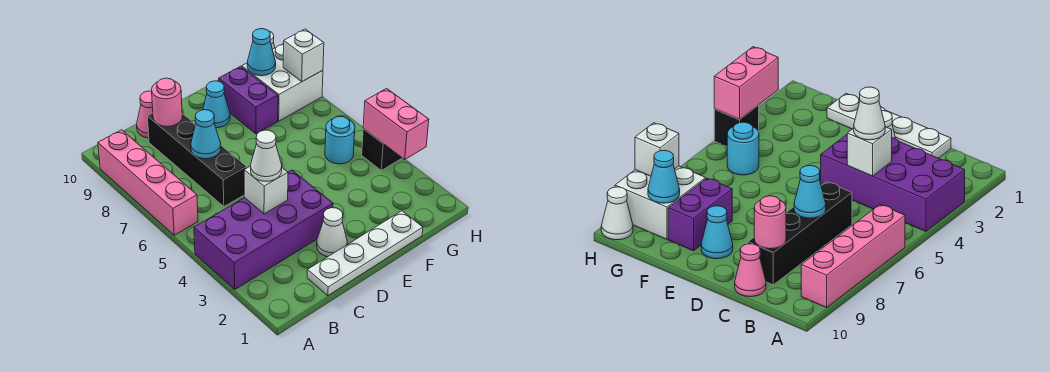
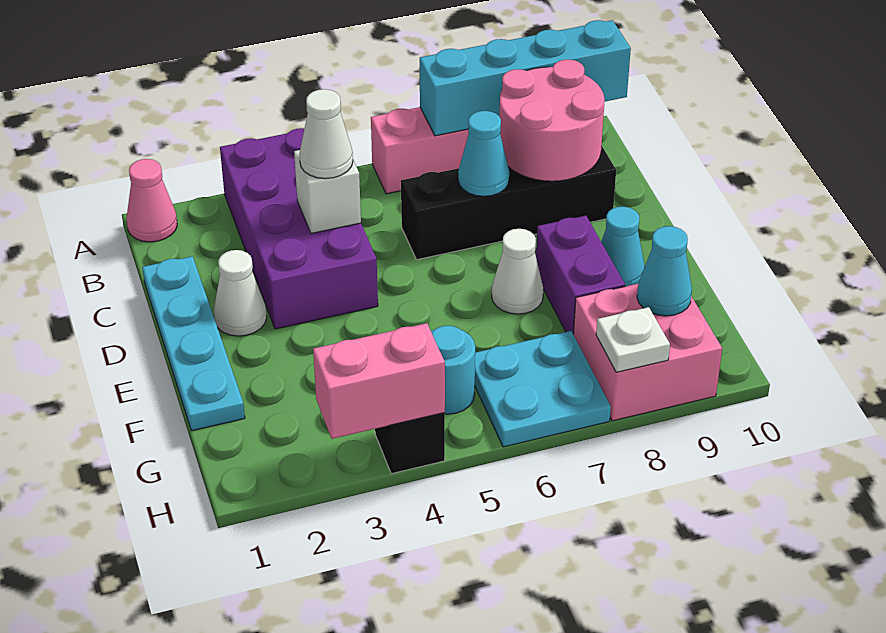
none -> cyan 1x4 brick [420,20,631,136]
white 1x4 plate [307,211,423,296] -> cyan 1x4 plate [142,256,245,431]
pink 1x1 round brick [152,78,182,127] -> pink 2x2 round brick [499,59,605,181]
pink 1x1 cone [137,91,153,138] -> pink 1x1 cone moved to [127,159,177,242]
purple 1x2 brick [219,66,278,134] -> purple 1x2 brick turned to [536,216,625,334]
none -> cyan 2x2 plate [475,331,611,447]
white 2x2 brick [242,44,323,121] -> pink 2x2 brick [573,284,722,421]
white 1x1 brick [283,29,324,82] -> white 1x1 plate [596,307,670,372]
white 1x1 cone [601,187,633,240] -> white 1x1 cone moved to [492,229,543,314]

